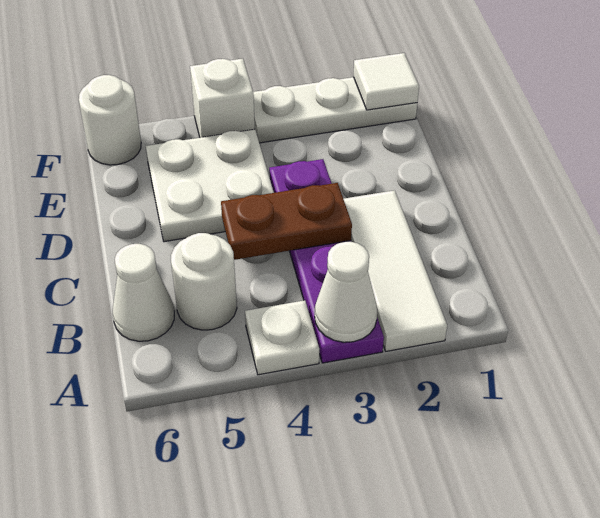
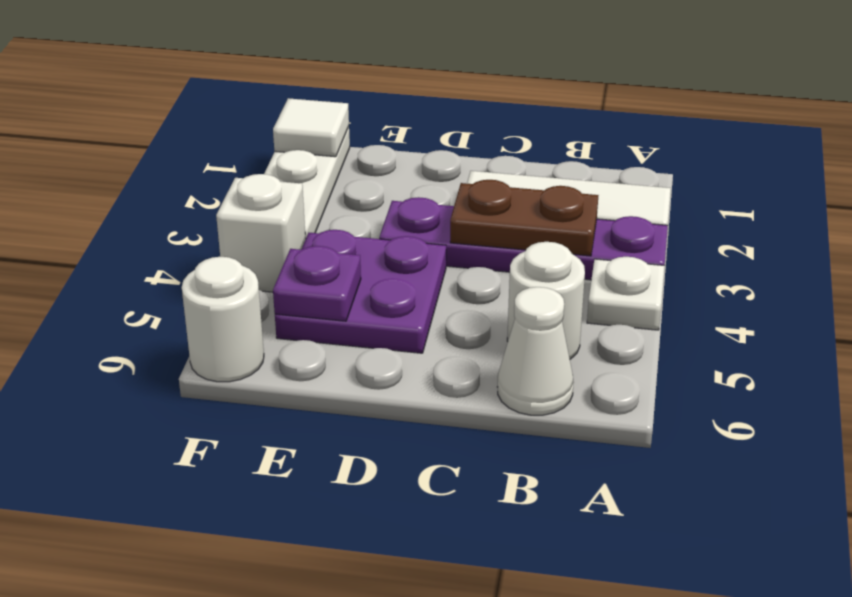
white 1x1 cone [315,242,377,342] -> none
brown 1x2 plate [221,183,352,260] -> brown 1x2 plate turned to [450,180,598,256]
white 2x2 plate [146,129,274,242] -> purple 2x2 plate [275,230,446,353]
none -> purple 1x1 plate [273,246,361,321]

